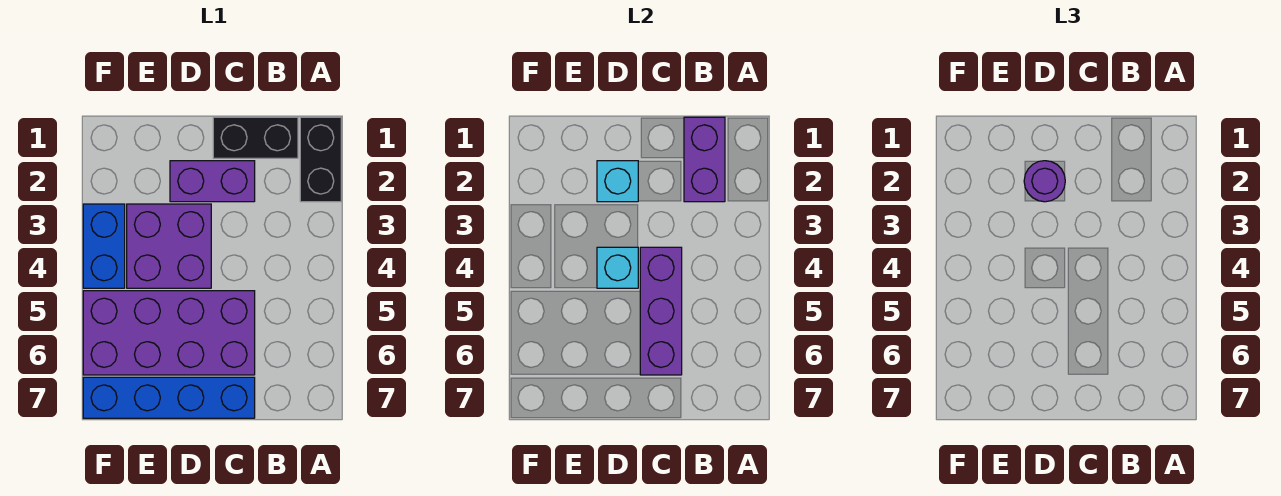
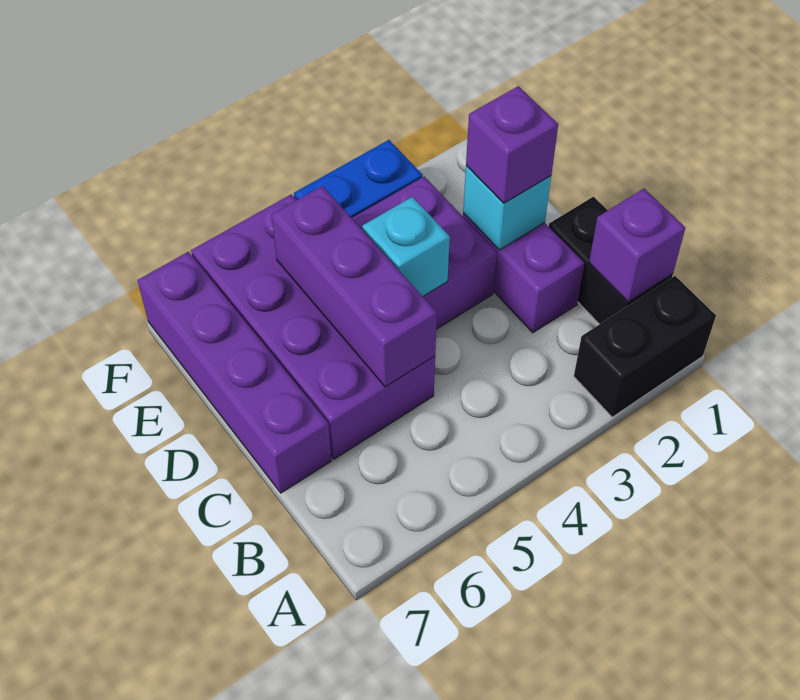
purple 1x2 brick [684,117,725,202] -> purple 1x1 brick [589,189,685,302]
purple 1x3 brick [640,247,682,375] -> purple 1x3 brick turned to [272,186,437,387]
blue 1x4 brick [83,377,255,418] -> purple 1x4 brick [138,252,331,493]
purple 1x1 round brick [1024,161,1065,202] -> purple 1x1 brick [466,86,558,203]

